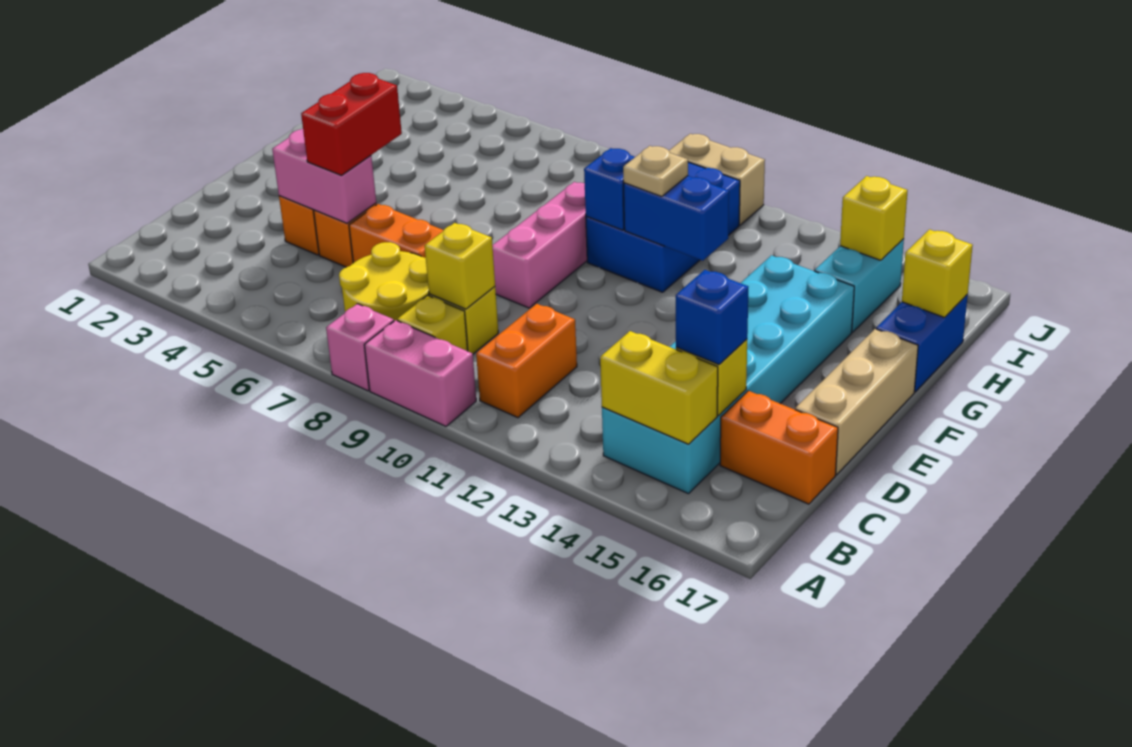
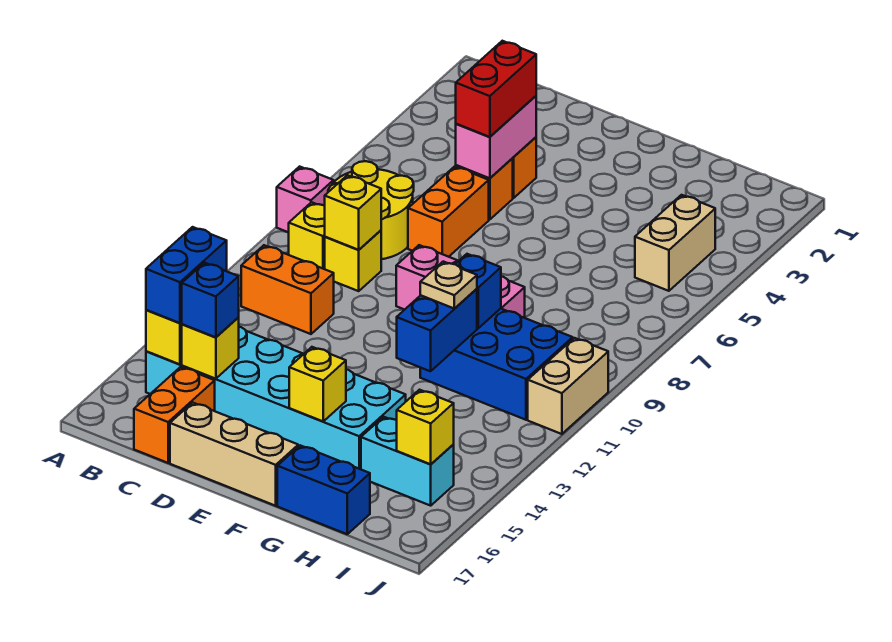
pink 1x2 brick [365,320,476,426] -> none
none -> blue 1x2 brick [146,227,227,323]
red 1x2 brick [301,73,402,175] -> red 1x2 brick turned to [456,41,536,137]
yellow 1x1 brick [902,229,973,318] -> yellow 1x1 brick moved to [289,347,346,421]
none -> tan 1x2 brick [635,195,715,291]

